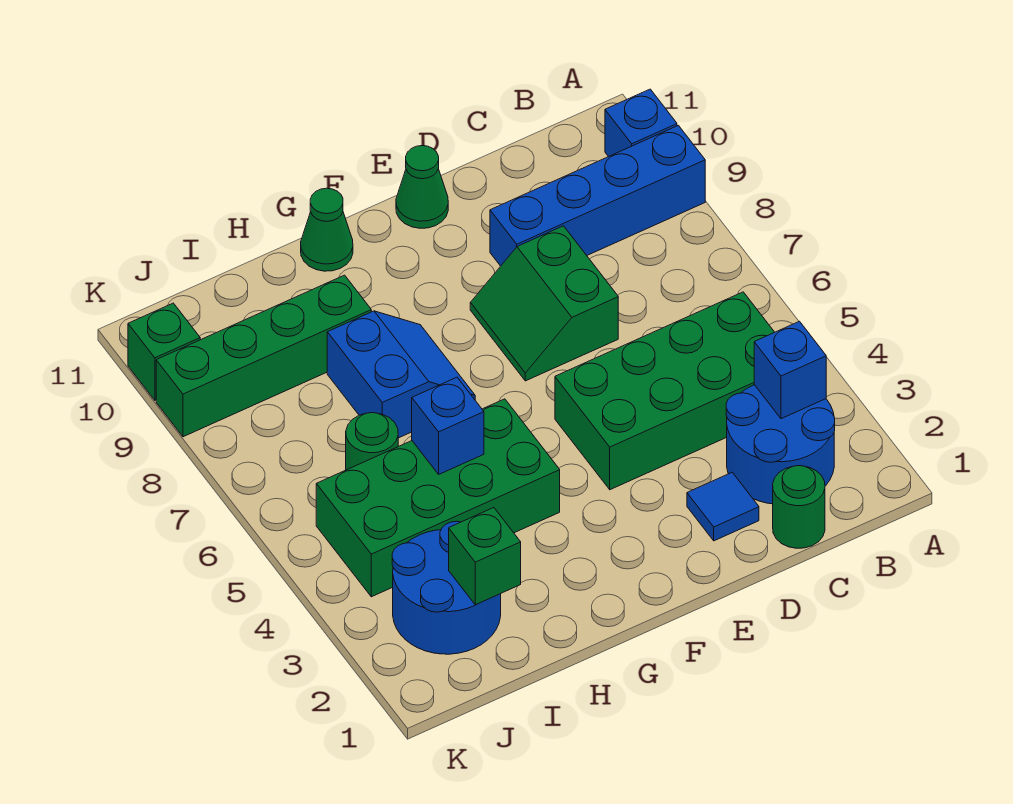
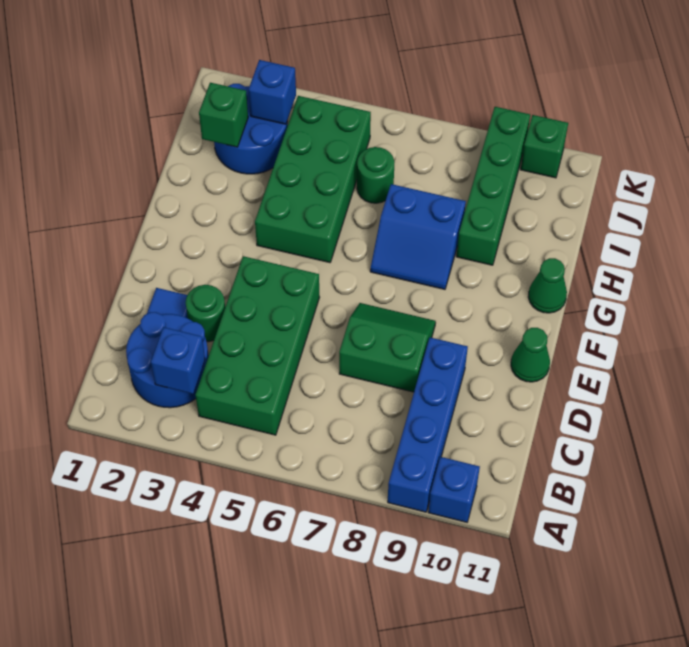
green 1x1 round brick [773,466,825,548] -> green 1x1 round brick moved to [186,285,225,342]
blue 1x1 brick [412,377,484,474] -> blue 1x1 brick moved to [249,60,296,124]

